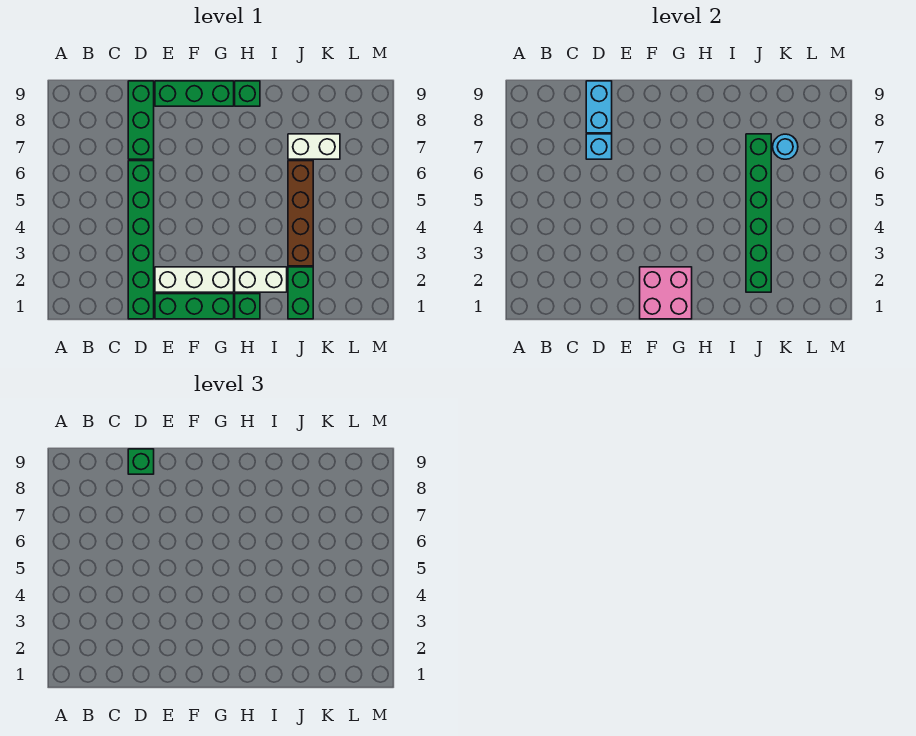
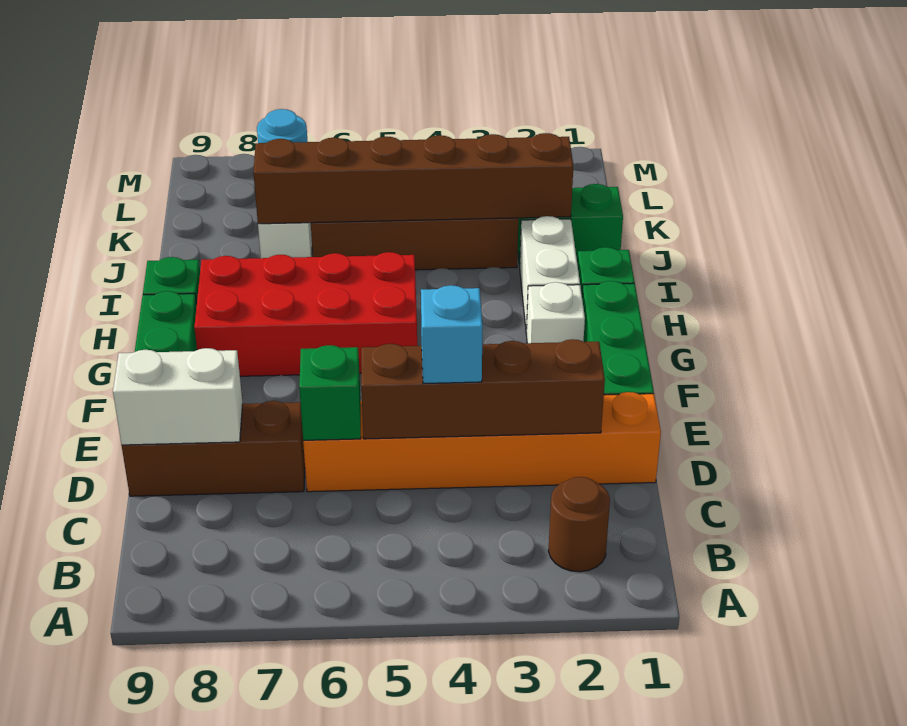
none -> brown 1x1 round brick [548,477,610,572]
green 1x6 brick [128,161,154,319] -> orange 1x6 brick [303,392,661,492]
none -> brown 1x4 brick [361,339,605,439]
green 1x3 brick [128,81,154,159] -> brown 1x3 brick [122,401,305,496]
cyan 1x1 brick [586,134,612,159] -> cyan 1x1 brick moved to [421,285,483,384]
cyan 1x2 brick [586,81,612,133] -> white 1x2 brick [113,348,243,445]
green 1x1 brick [128,449,154,474] -> green 1x1 brick moved to [299,345,361,440]
white 1x3 brick [155,267,234,292] -> white 1x1 brick [526,282,585,343]
pink 2x2 brick [640,267,692,319] -> none
none -> red 2x4 brick [194,252,417,376]
green 1x6 brick [746,134,771,292] -> brown 1x6 brick [253,133,573,224]

